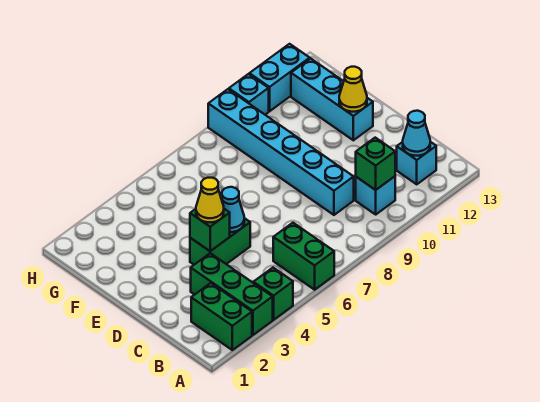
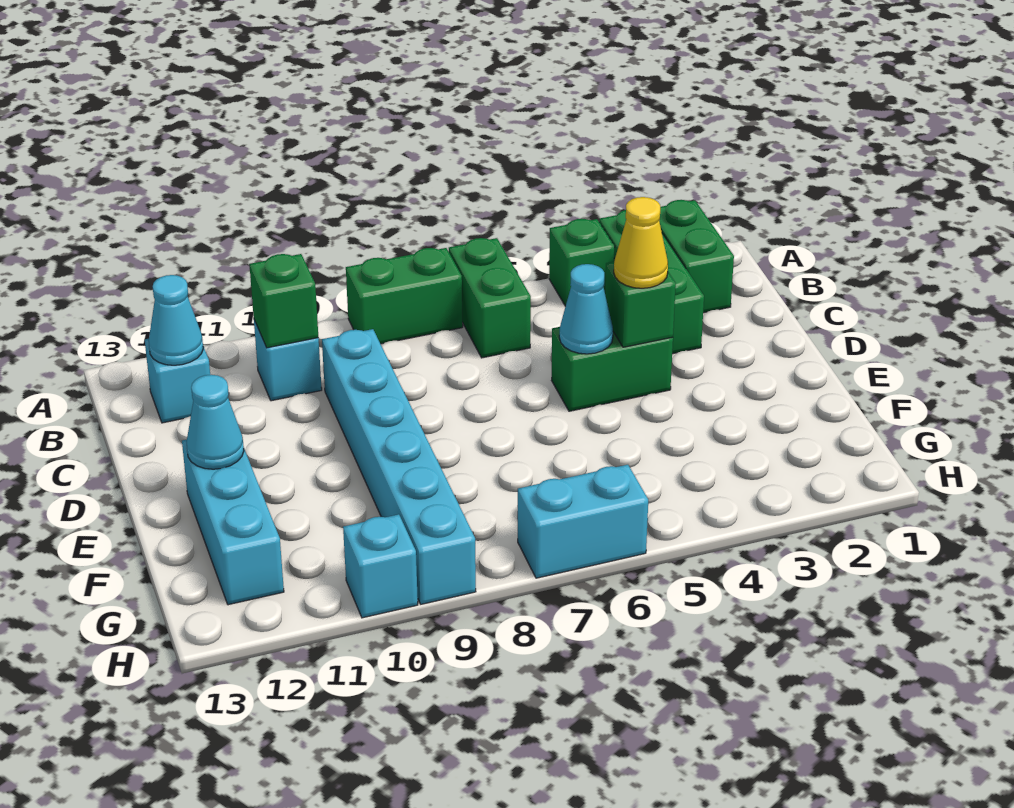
none -> green 1x2 brick [346,248,463,344]
yellow 1x1 cone [339,67,367,112] -> cyan 1x1 cone [187,375,244,469]
cyan 1x2 brick [249,44,310,111] -> cyan 1x2 brick moved to [518,465,648,578]

